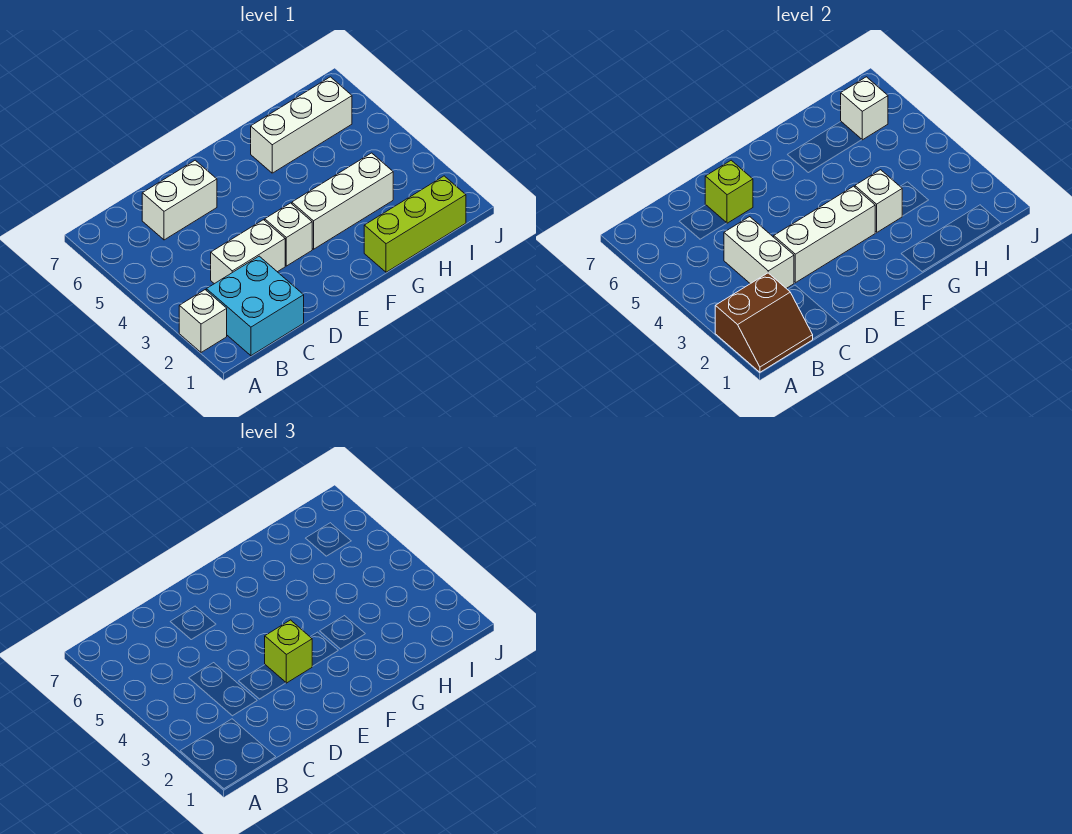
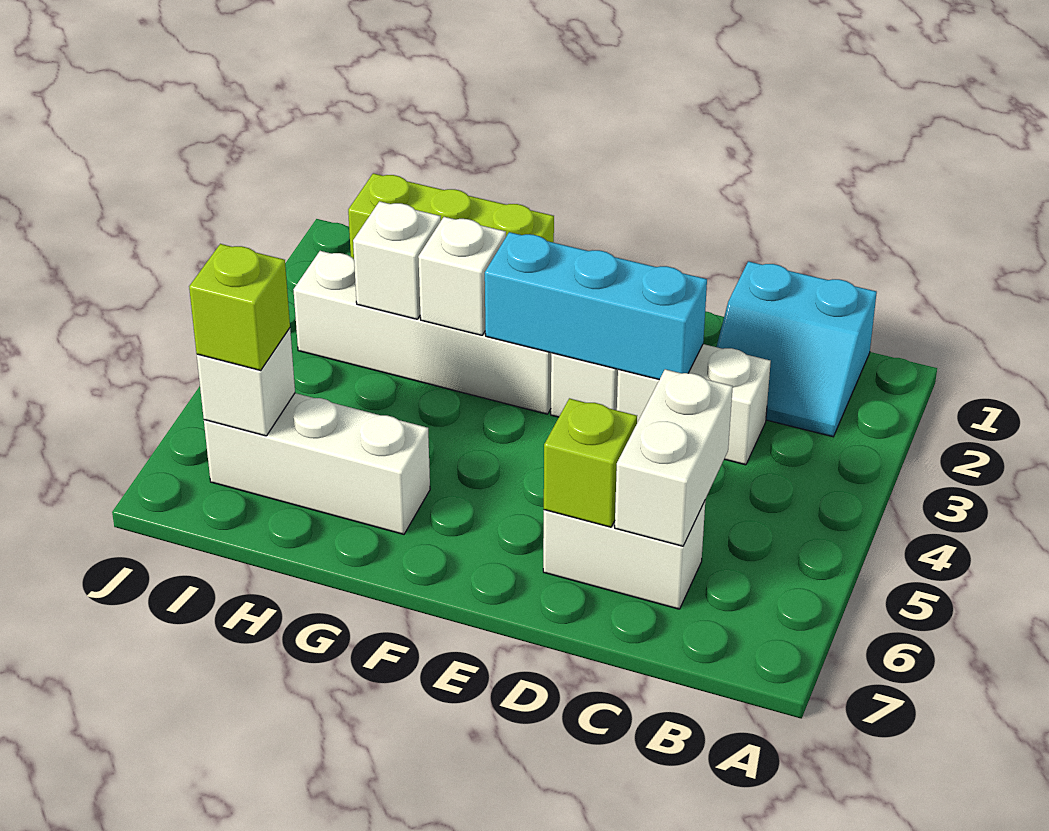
brown 2x2 slope [715,273,813,372] -> none
white 1x1 brick [179,290,227,352] -> white 1x1 brick moved to [353,201,441,319]
cyan 2x2 brick [206,256,304,356] -> cyan 2x2 slope [717,261,877,437]
white 1x2 brick [724,217,794,288] -> white 1x2 brick moved to [615,369,733,546]
white 1x3 brick [774,186,875,283] -> cyan 1x3 brick [485,232,707,380]
lime 1x1 brick [265,620,312,683] -> lime 1x1 brick moved to [189,244,290,370]
white 1x3 brick [292,153,393,249] -> white 1x4 brick [293,251,551,414]

